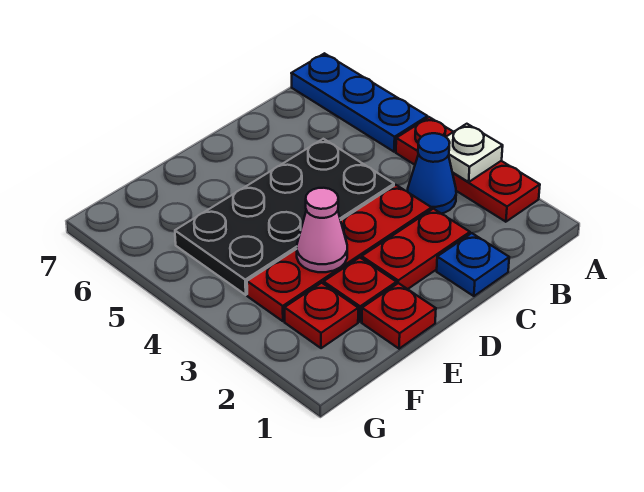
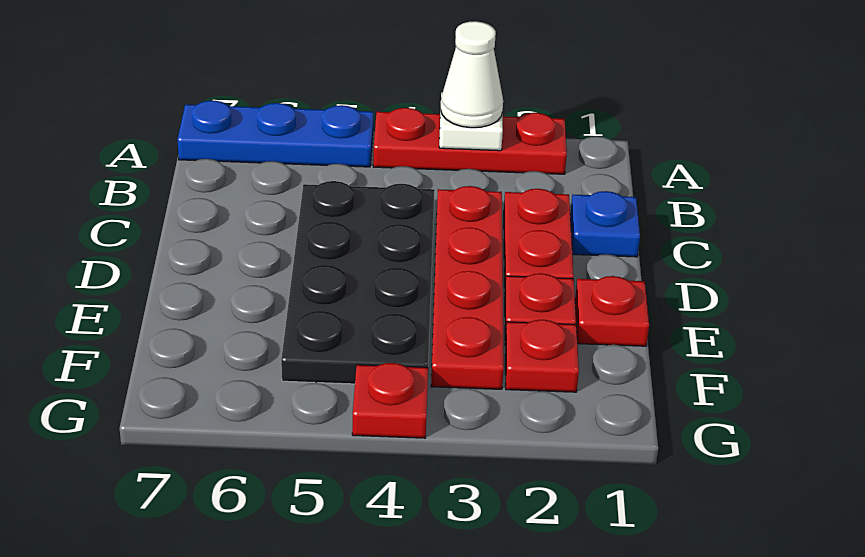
none -> white 1x1 cone [441,21,503,128]
blue 1x1 cone [408,133,456,214] -> none
pink 1x1 cone [297,188,347,272] -> none
none -> red 1x1 plate [352,363,428,438]

